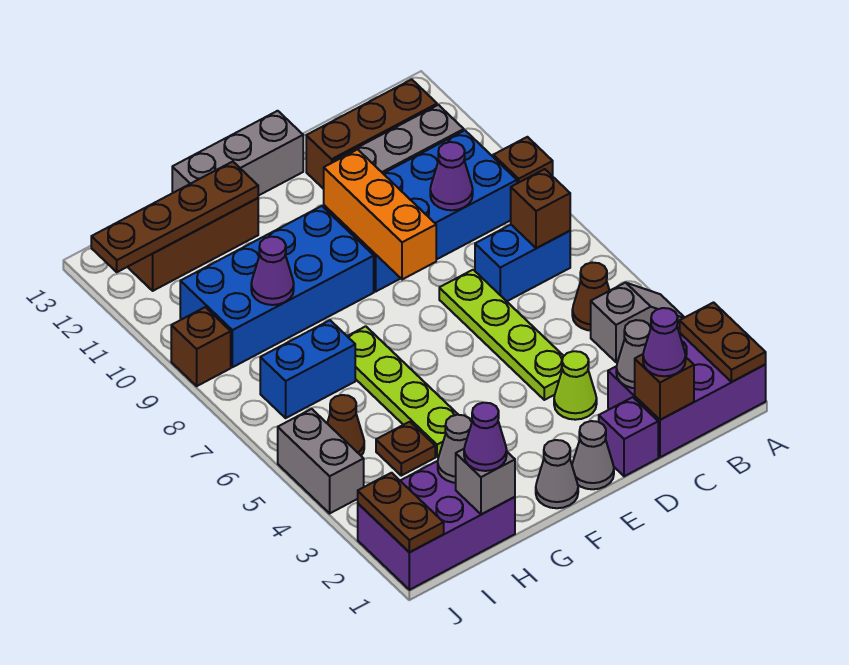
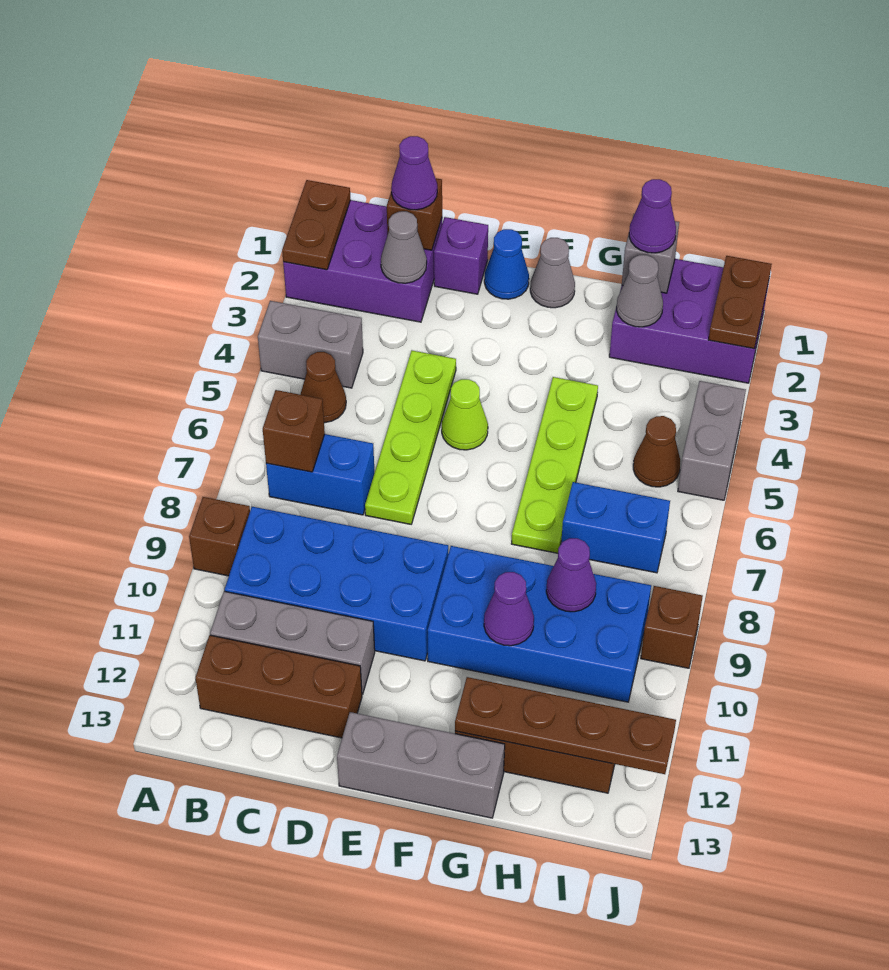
grey 1x2 slope [591,283,685,362] -> grey 1x2 brick [258,301,363,388]
purple 1x1 cone [430,142,473,210] -> purple 1x1 cone moved to [484,572,534,646]
lime 1x1 cone [554,351,597,420] -> lime 1x1 cone moved to [442,379,488,450]
grey 1x1 cone [572,421,614,489] -> blue 1x1 cone [484,229,529,299]
orange 1x3 brick [324,149,436,280] -> none
brown 1x1 plate [376,422,435,476] -> none

